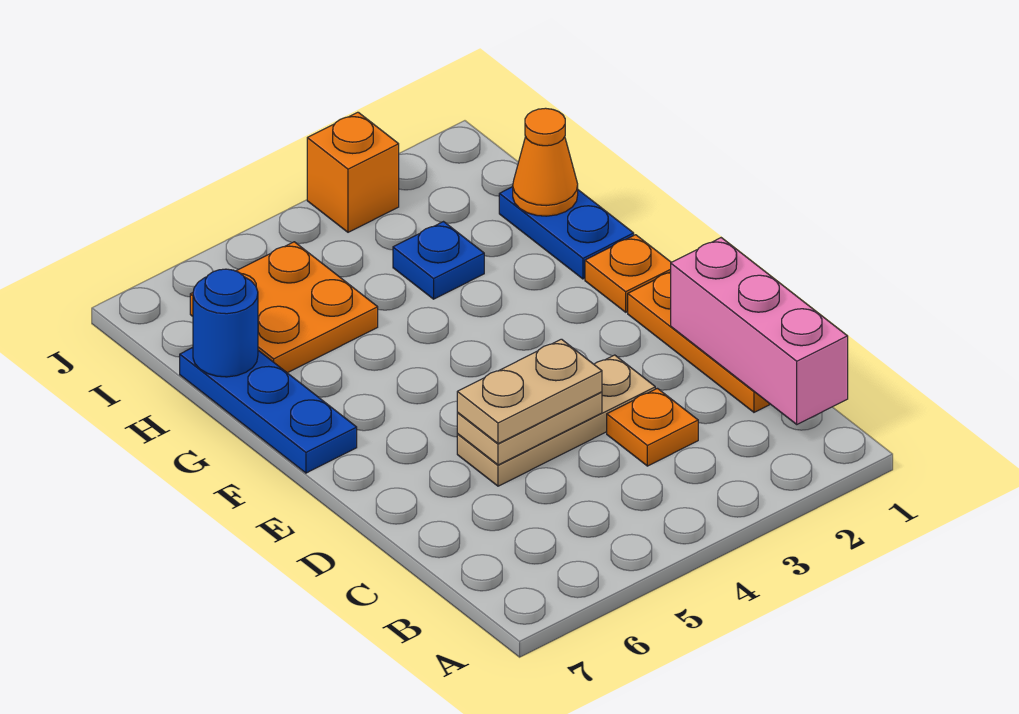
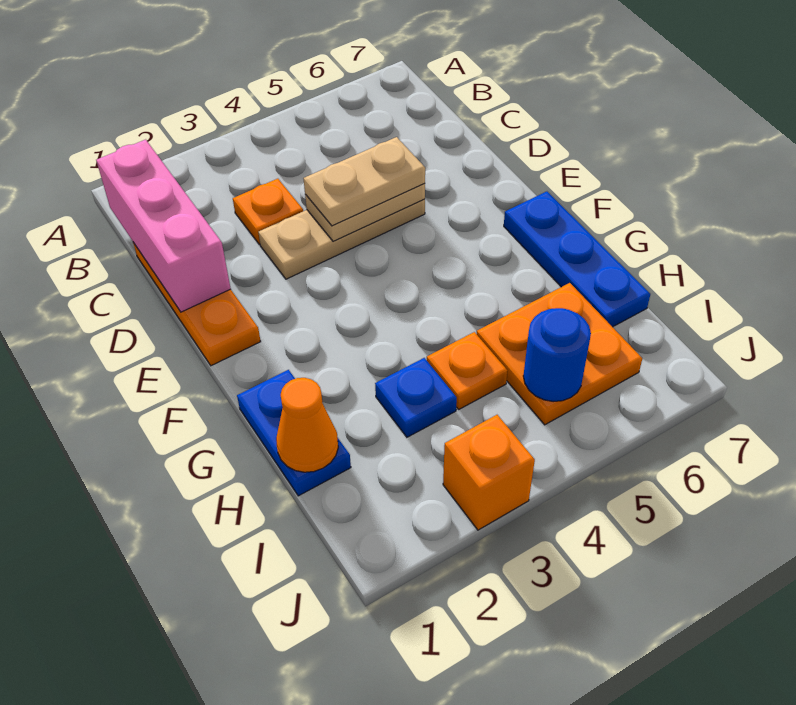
orange 1x1 plate [585,235,671,312] -> orange 1x1 plate moved to [427,332,508,409]
blue 1x1 round brick [193,269,258,377] -> blue 1x1 round brick moved to [523,308,591,402]

